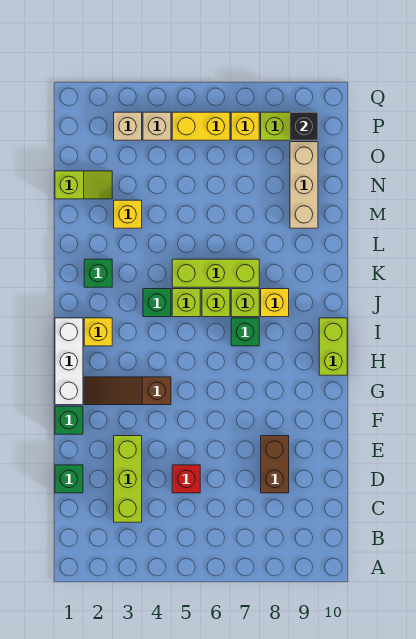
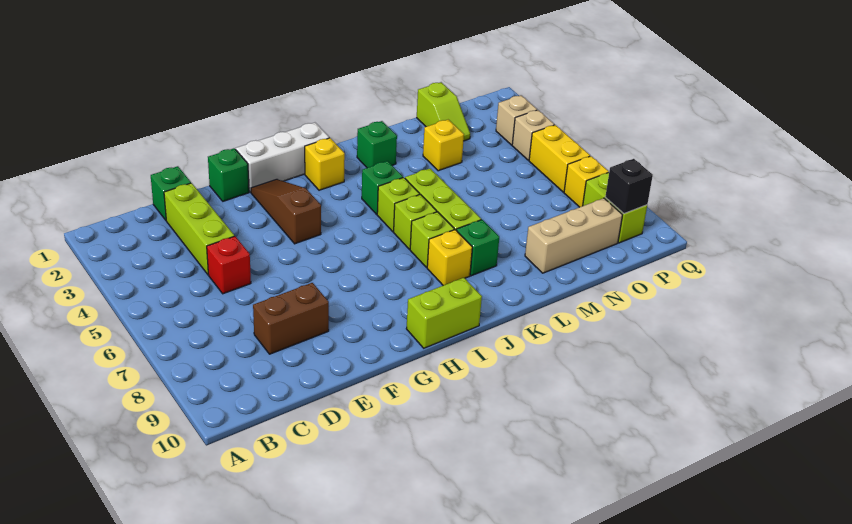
lime 1x3 brick [114,436,142,522] -> lime 1x3 brick turned to [164,183,234,274]
green 1x1 brick [231,318,259,346] -> green 1x1 brick moved to [456,220,499,276]

